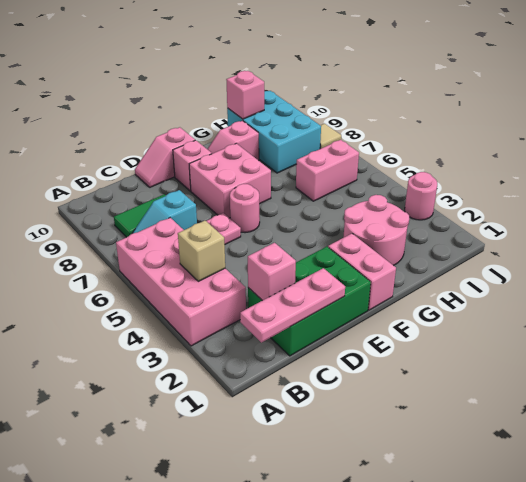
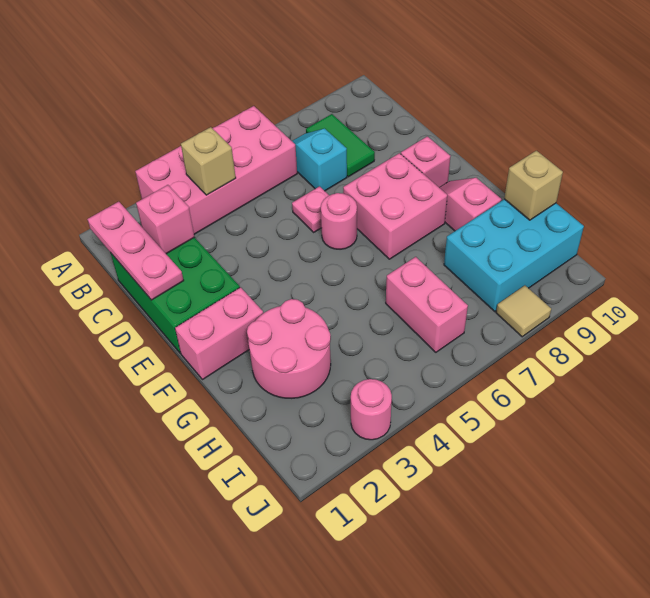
pink 1x2 slope [135,127,195,187] -> none
pink 1x1 brick [226,71,264,119] -> tan 1x1 brick [504,151,563,220]

